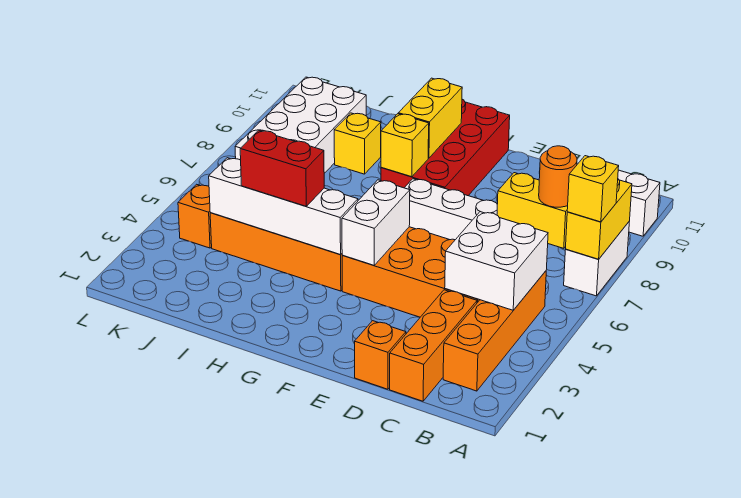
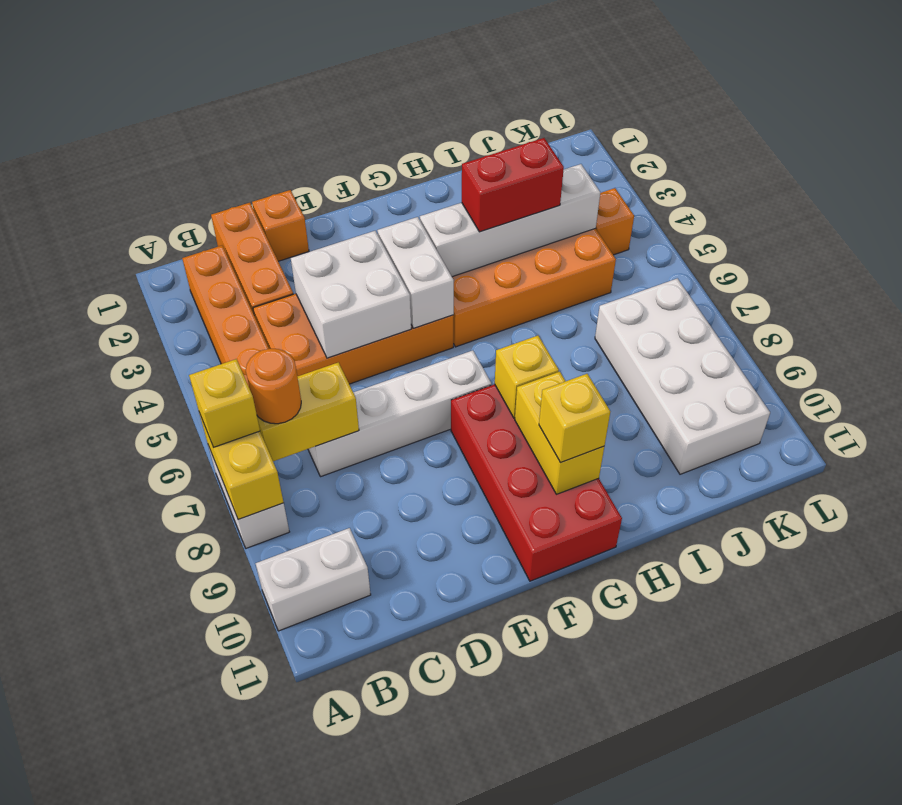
white 2x2 brick [445,212,548,310] -> white 2x2 brick moved to [291,231,411,358]
yellow 1x1 brick [334,113,381,174] -> yellow 1x1 brick moved to [539,374,610,463]

